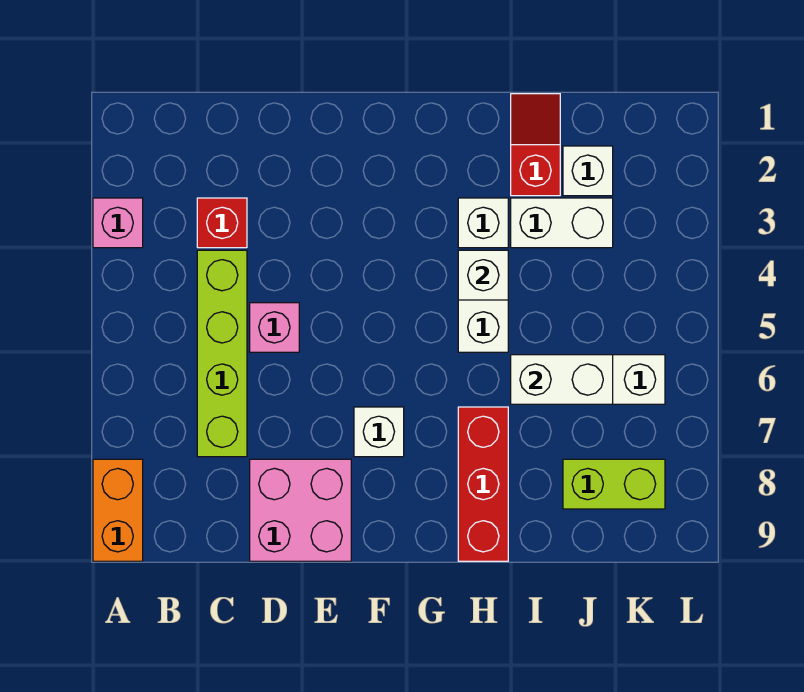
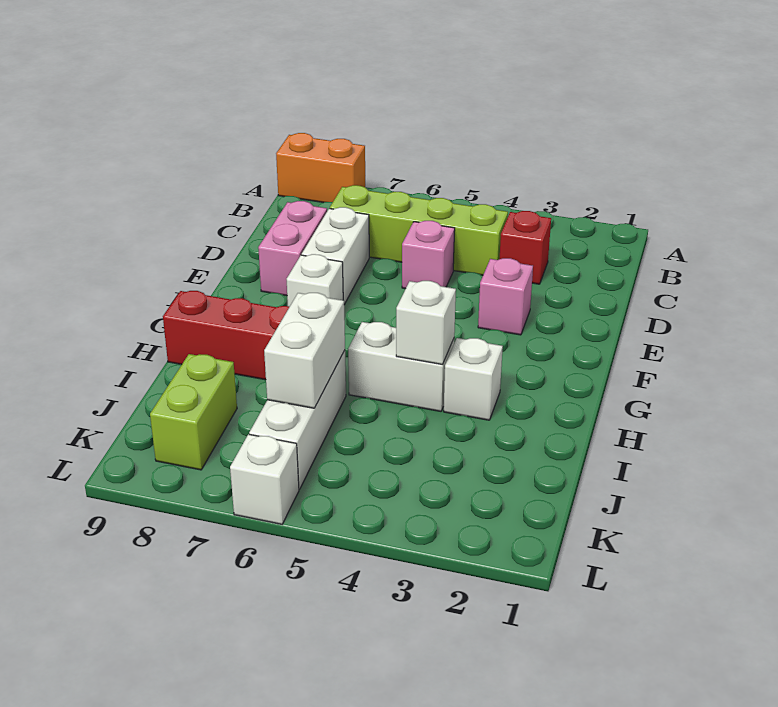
pink 1x1 brick [93,198,143,248] -> pink 1x1 brick moved to [478,258,533,335]
pink 2x2 brick [250,459,351,561] -> pink 1x2 brick [258,201,327,296]
red 1x2 slope [511,94,560,196] -> none
white 1x2 brick [511,198,613,248] -> white 1x2 brick moved to [302,207,369,305]
white 1x1 brick [563,146,613,196] -> white 1x1 brick moved to [230,434,299,524]

